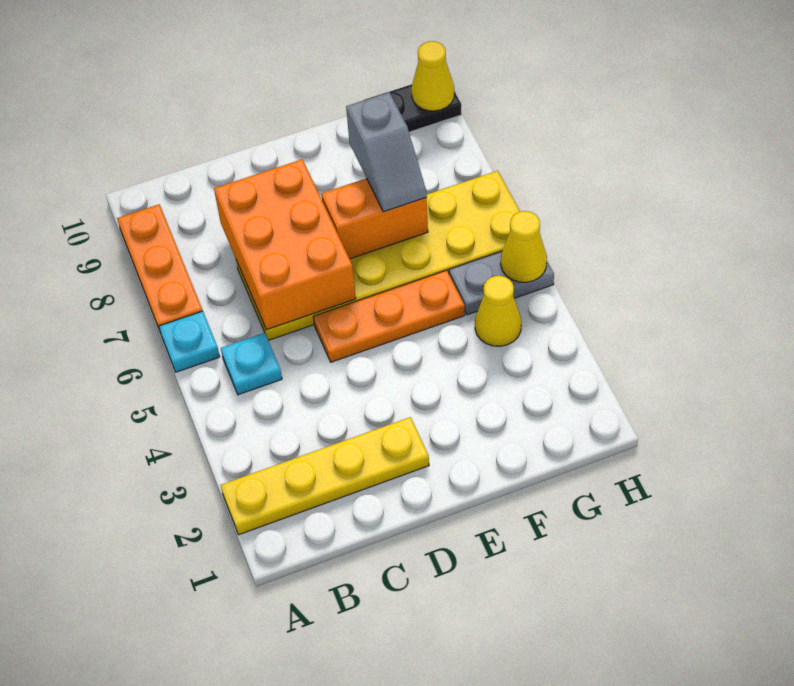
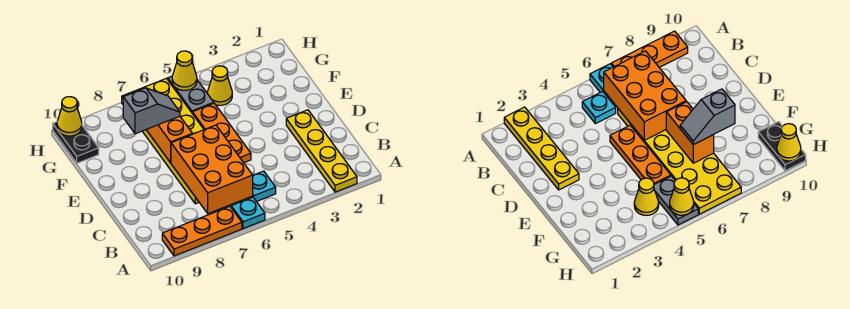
orange 2x3 brick [214,159,356,330] -> orange 2x3 brick turned to [171,125,253,214]

